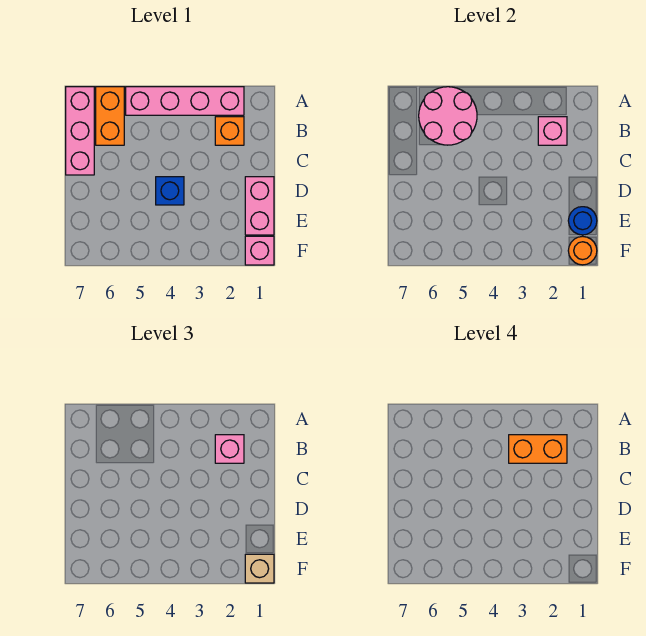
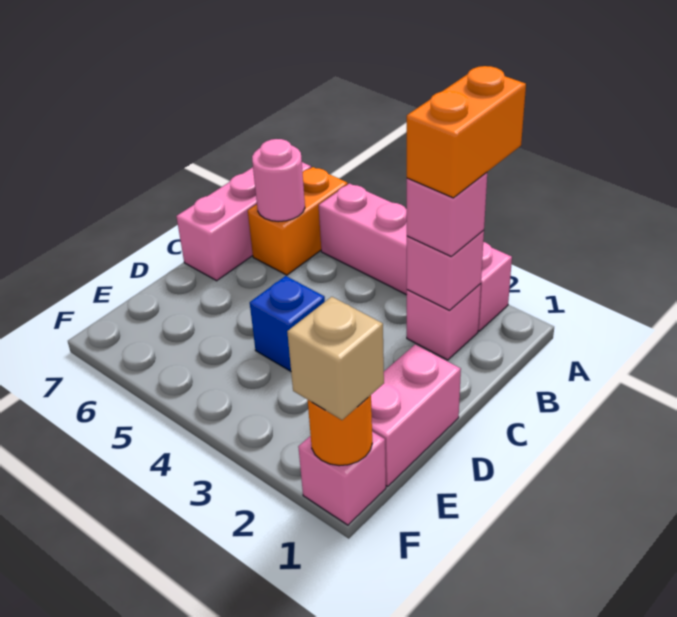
pink 2x2 round brick [419,87,477,145] -> pink 1x1 round brick [252,139,305,222]
orange 1x1 brick [215,117,244,145] -> pink 1x1 brick [407,284,481,360]
orange 1x2 brick [509,435,567,463] -> orange 1x2 brick turned to [407,66,526,198]
blue 1x1 round brick [568,207,597,235] -> none

